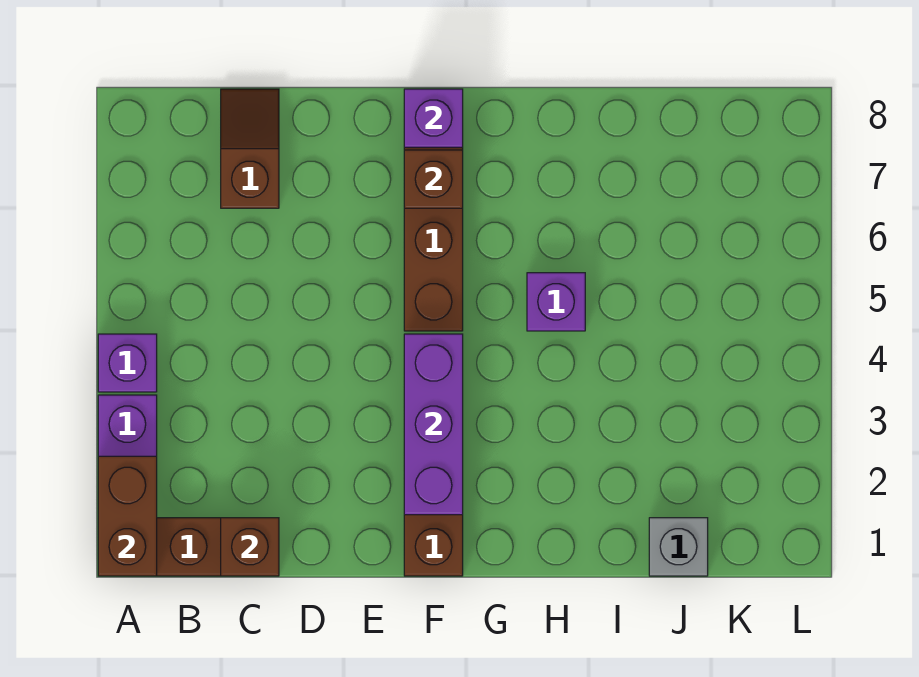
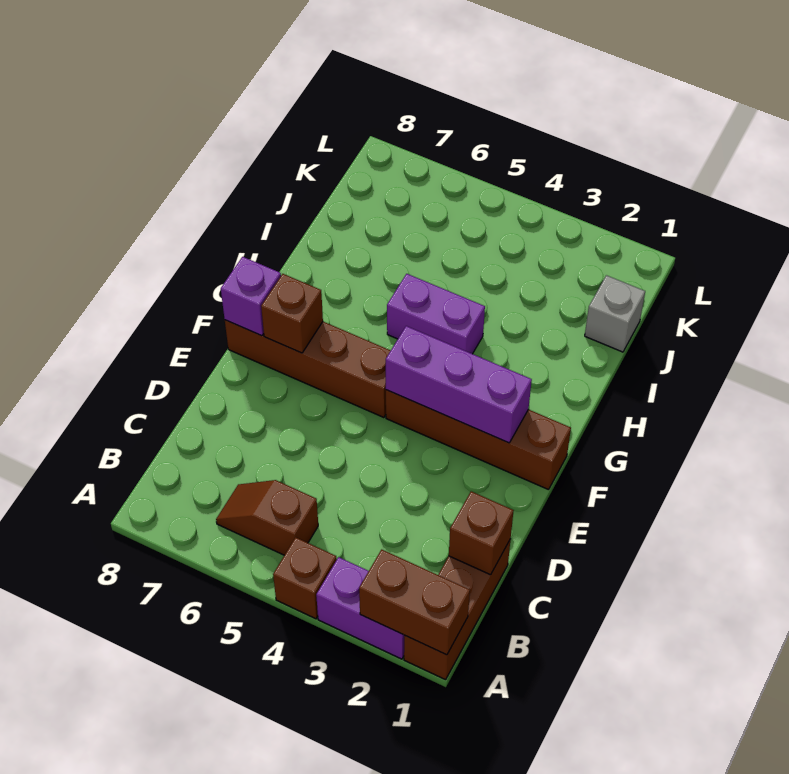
purple 1x1 brick [98,334,157,392] -> brown 1x1 brick [273,538,337,619]
brown 1x2 slope [221,89,279,208] -> brown 1x2 slope moved to [216,480,318,555]
purple 1x1 brick [527,273,585,331] -> purple 1x2 brick [387,274,485,354]

